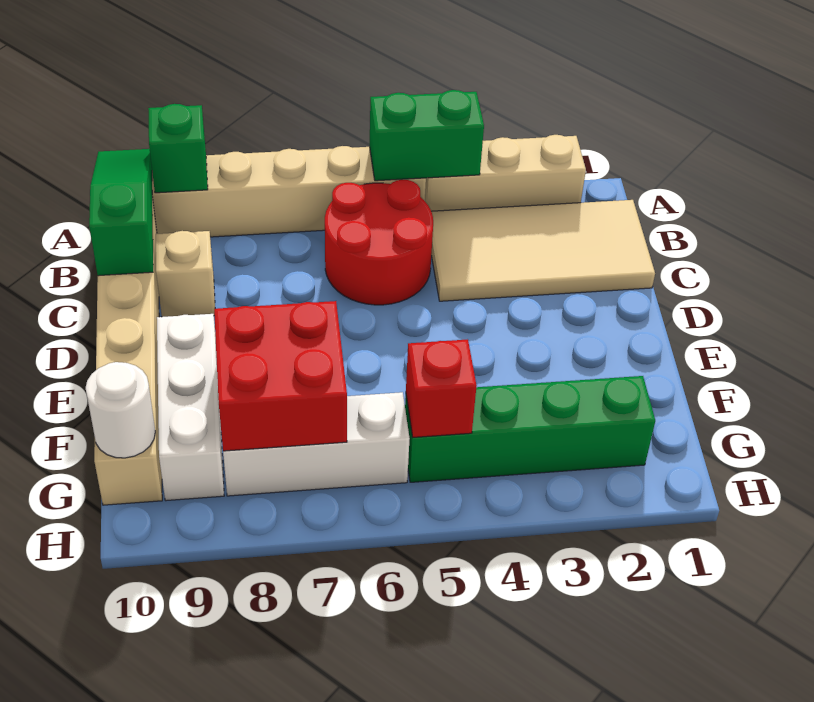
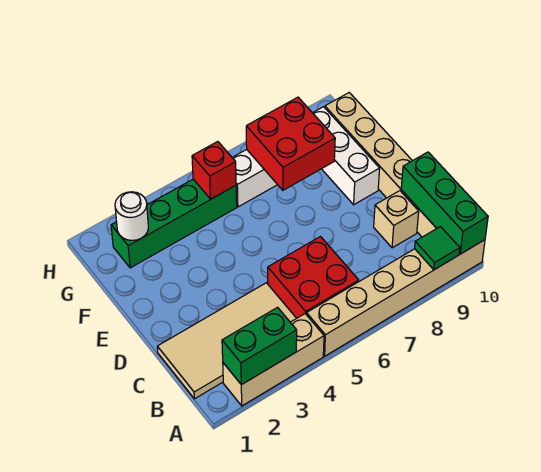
green 1x2 brick [370,90,484,181] -> green 1x2 brick moved to [222,307,297,385]
green 1x1 brick [148,104,208,193] -> green 1x1 tile [415,227,460,270]
green 1x3 slope [89,149,153,276] -> green 1x3 brick [401,152,488,254]
red 2x2 round brick [325,180,433,305] -> red 2x2 brick [268,237,359,318]
white 1x1 round brick [86,362,155,458] -> white 1x1 round brick moved to [115,192,148,240]

